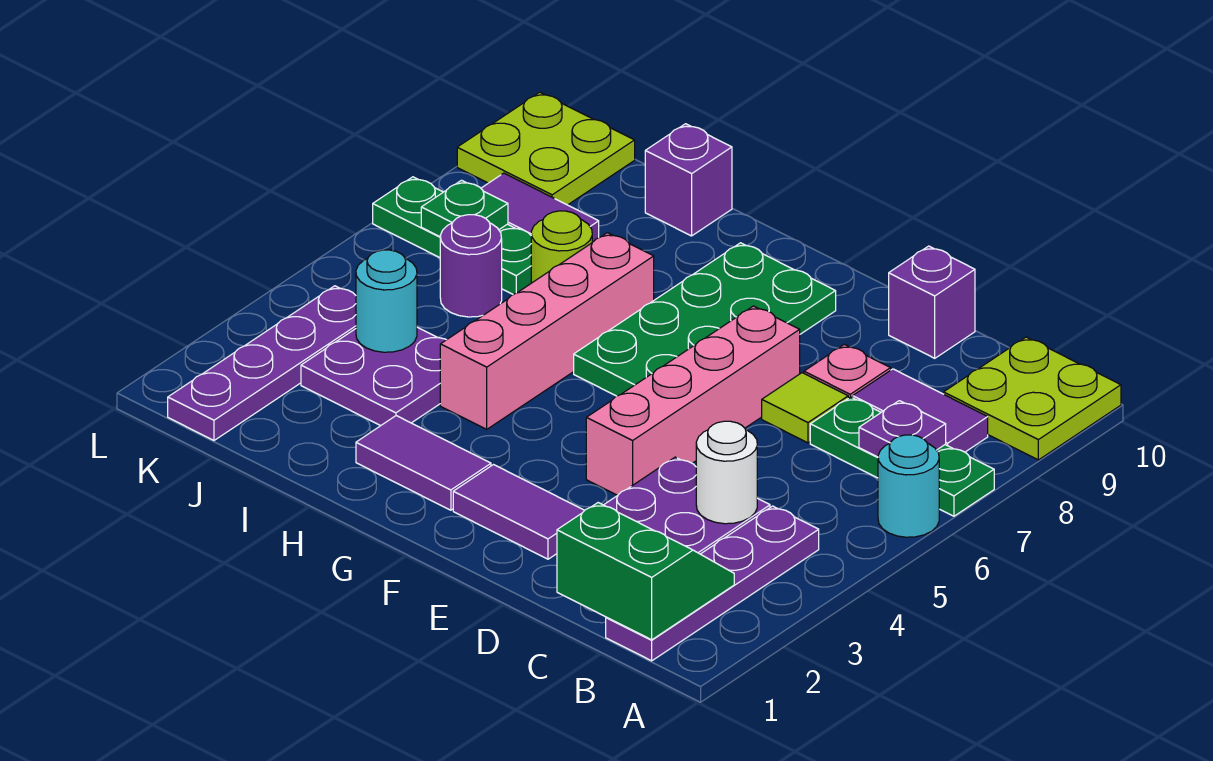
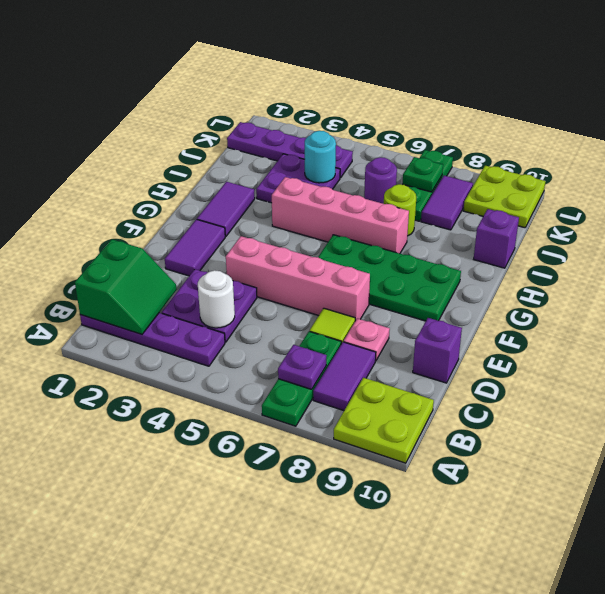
cyan 1x1 round brick [878,435,939,537] -> none

